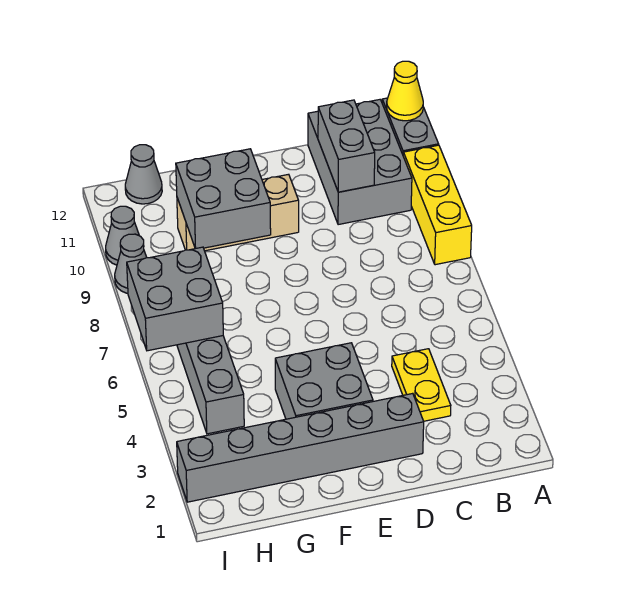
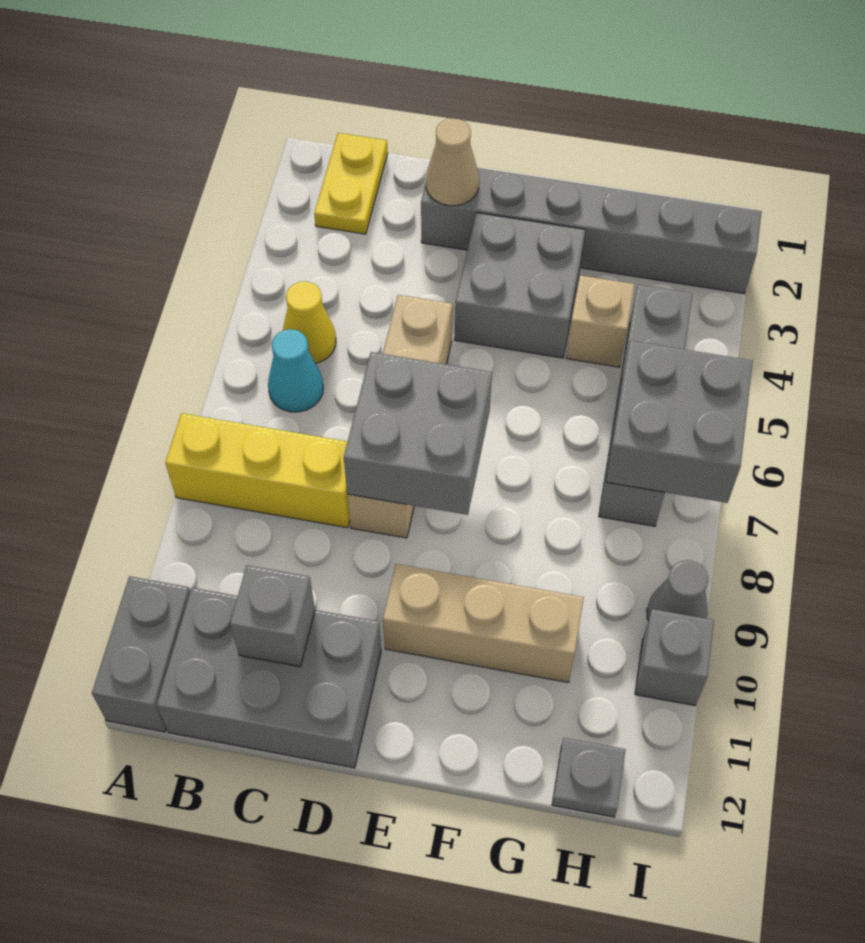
yellow 1x3 brick [403,145,472,265] -> yellow 1x3 brick turned to [165,413,350,528]
yellow 1x1 cone [387,61,423,121] -> yellow 1x1 cone moved to [283,281,336,363]
none -> cyan 1x1 cone [268,329,323,412]
grey 2x3 brick [308,100,412,225] -> grey 2x3 brick turned to [157,588,381,768]
yellow 1x2 plate [392,349,451,421] -> yellow 1x2 plate moved to [314,133,388,234]
grey 1x2 brick [318,100,375,192] -> grey 1x1 brick [230,565,315,667]
none -> tan 1x1 cone [426,118,479,206]
none -> tan 1x4 brick [347,295,452,538]
grey 2x2 brick [176,149,271,249] -> grey 2x2 brick moved to [344,352,492,515]
none -> tan 1x1 brick [566,275,635,367]
grey 1x1 cone [125,145,162,204] -> grey 1x1 plate [552,738,626,817]
grey 1x1 cone [106,206,139,265] -> grey 1x1 brick [635,609,714,706]

